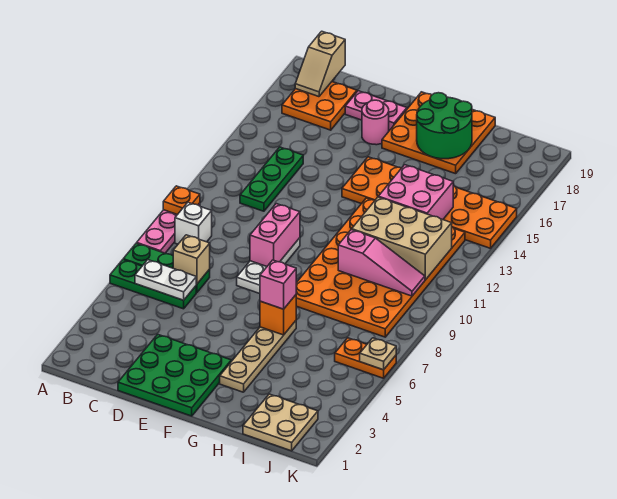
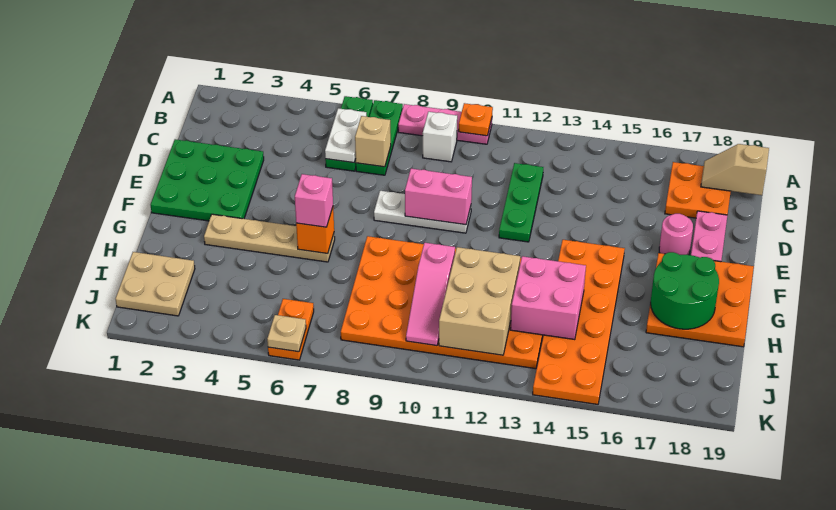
green 1x3 plate [240,147,303,211] -> green 1x3 plate turned to [499,163,543,242]

